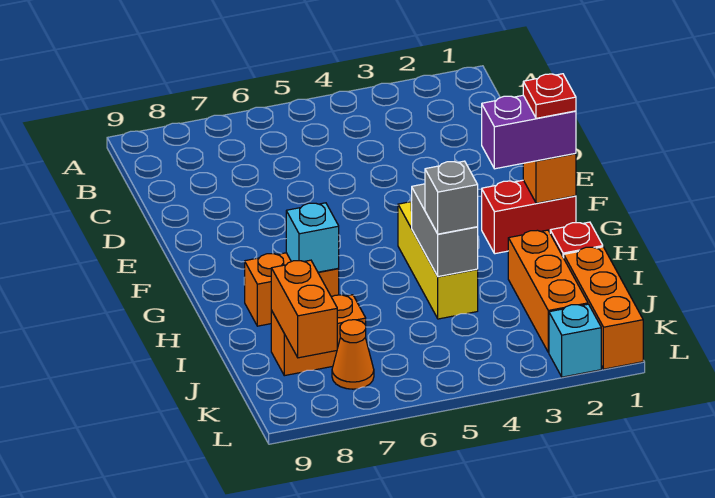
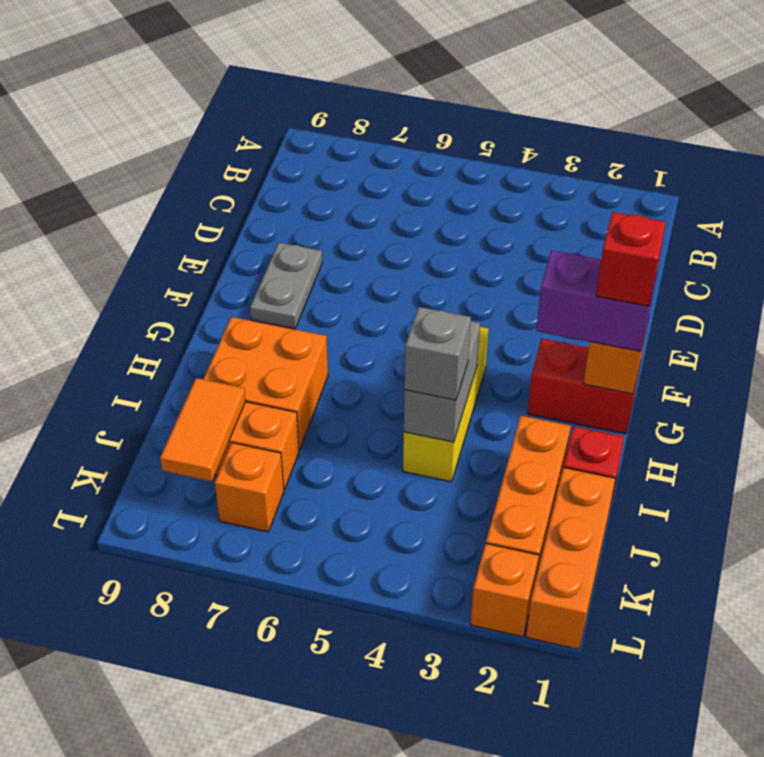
none -> grey 1x2 plate [250,243,322,329]
red 1x1 plate [523,74,576,118] -> red 1x1 brick [596,212,666,306]
orange 1x2 brick [245,253,339,326] -> orange 2x2 brick [203,317,328,450]
cyan 1x1 brick [286,203,339,272] -> none
orange 1x2 brick [271,260,337,358] -> orange 1x2 tile [160,378,246,481]
orange 1x1 cone [332,320,374,389] -> orange 1x1 brick [215,443,284,532]
cyan 1x1 brick [549,304,601,377] -> orange 1x1 brick [471,544,539,637]

